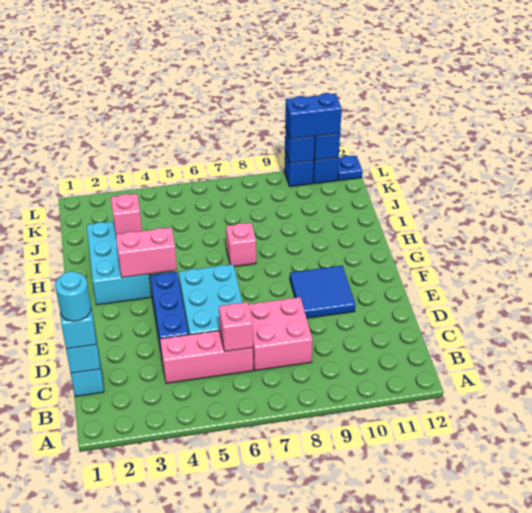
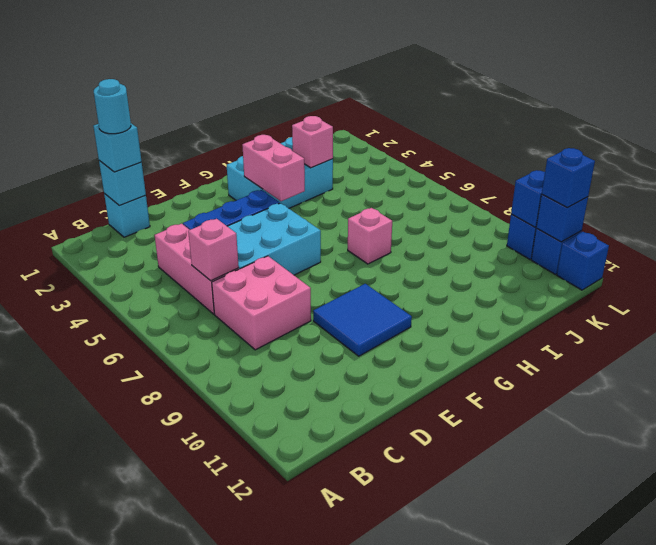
blue 1x2 brick [285,93,342,139] -> blue 1x1 brick [542,148,595,208]
blue 1x1 plate [338,155,362,181] -> blue 1x1 brick [557,232,609,290]

